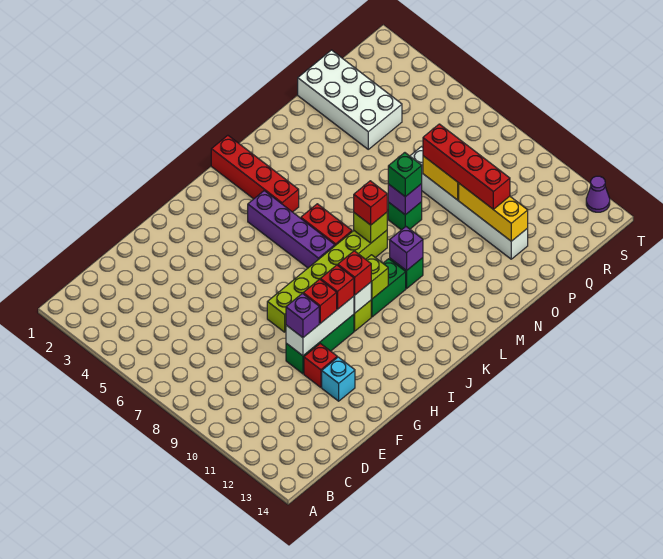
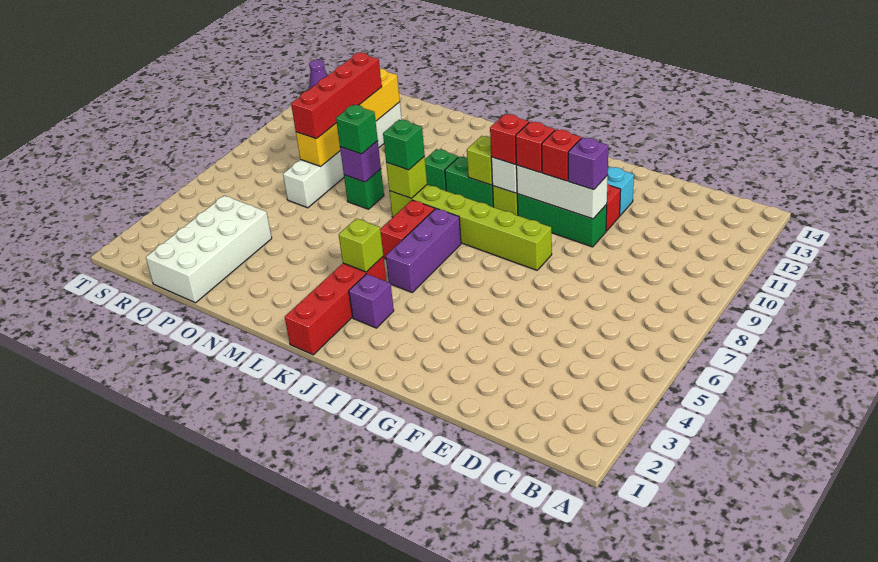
purple 1x4 brick [248,191,335,268] -> purple 1x3 brick [386,209,461,292]
none -> lime 1x1 brick [339,219,383,272]
red 1x1 brick [354,181,387,225] -> green 1x1 brick [383,120,425,170]
purple 1x1 brick [390,227,423,271] -> purple 1x1 brick moved to [349,274,394,328]

